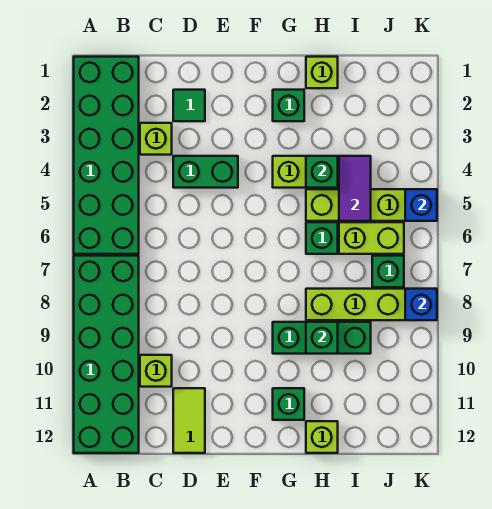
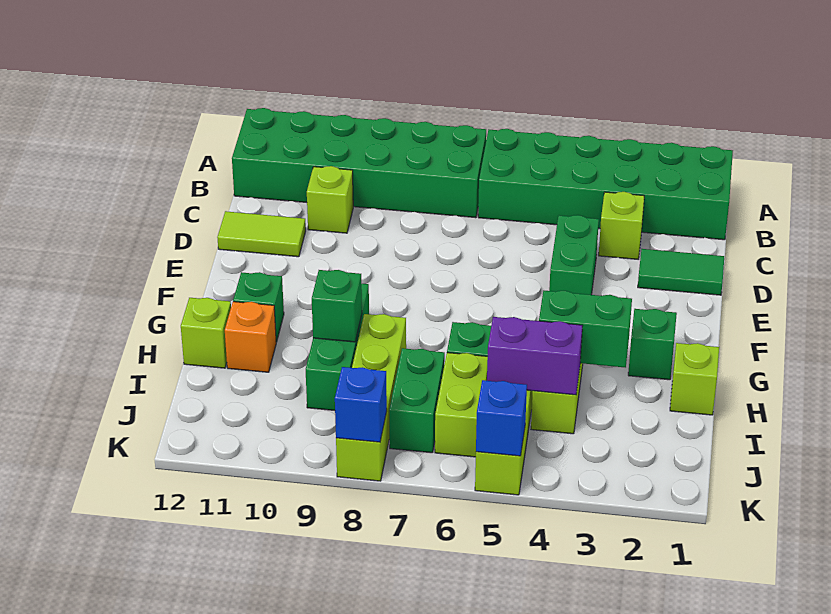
green 1x1 tile [173,90,205,121] -> green 1x2 tile [638,249,724,295]
green 1x1 brick [306,156,338,188] -> green 1x2 brick [539,291,632,368]
none -> orange 1x1 brick [225,302,276,372]
purple 1x2 tile [339,156,371,221] -> purple 1x2 brick [487,317,583,395]
green 1x1 brick [372,256,404,287] -> green 1x2 brick [389,348,445,453]

